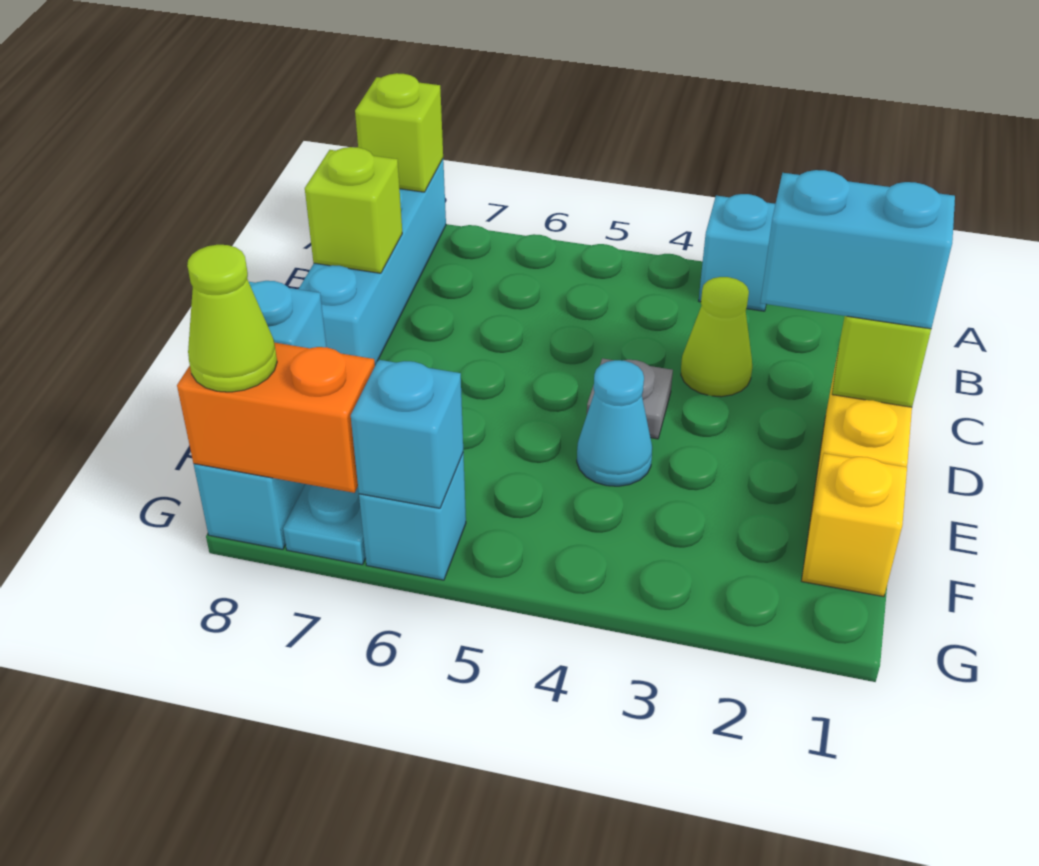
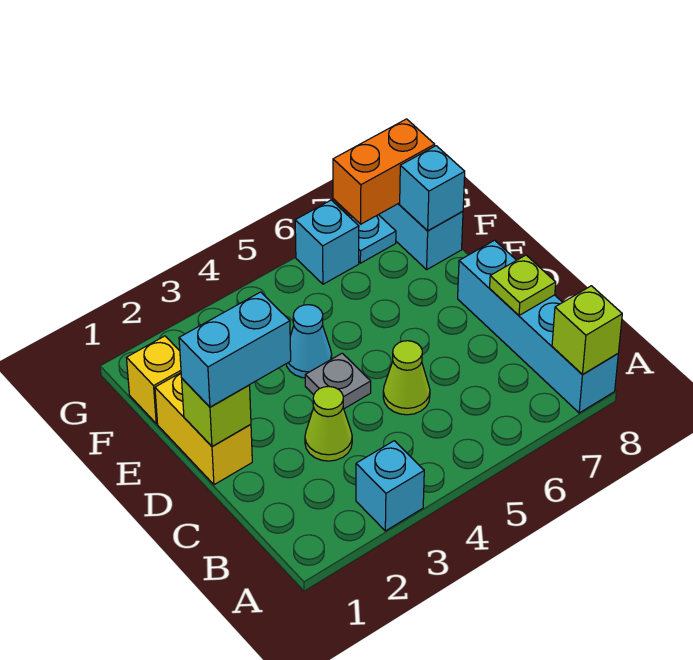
lime 1x1 brick [305,147,402,273] -> lime 1x1 plate [490,255,556,315]
cyan 1x1 brick [351,360,463,508] -> none
lime 1x1 cone [187,245,277,392] -> lime 1x1 cone moved to [383,341,430,415]

